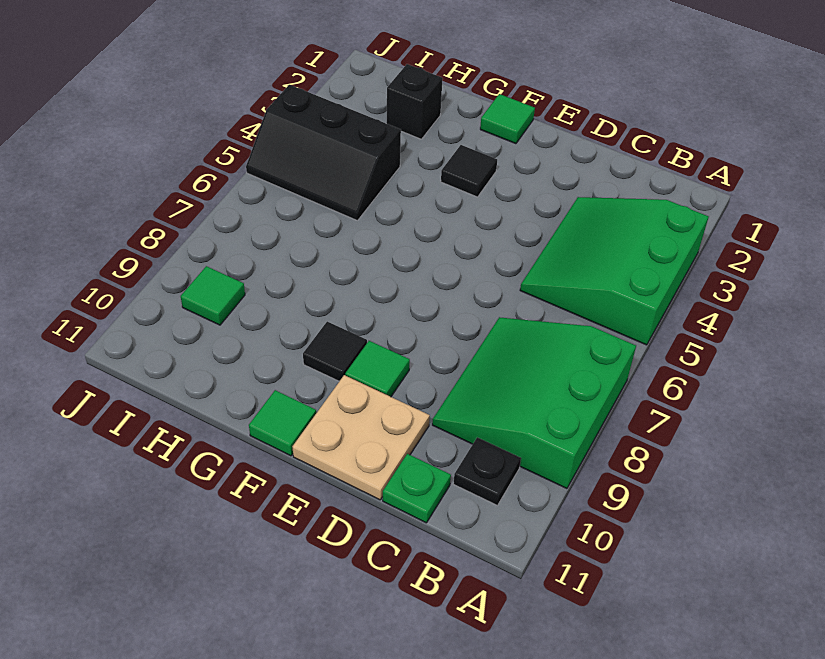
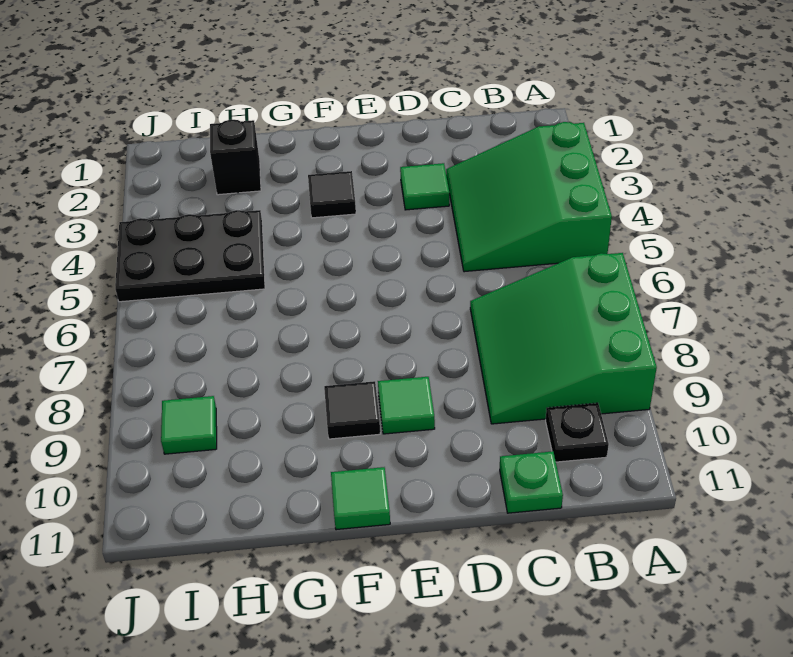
tan 2x2 plate [293,375,430,500] -> none
green 1x1 tile [480,94,535,144] -> green 1x1 tile moved to [400,163,449,210]
black 2x3 slope [246,85,401,221] -> black 2x3 plate [115,210,265,302]

